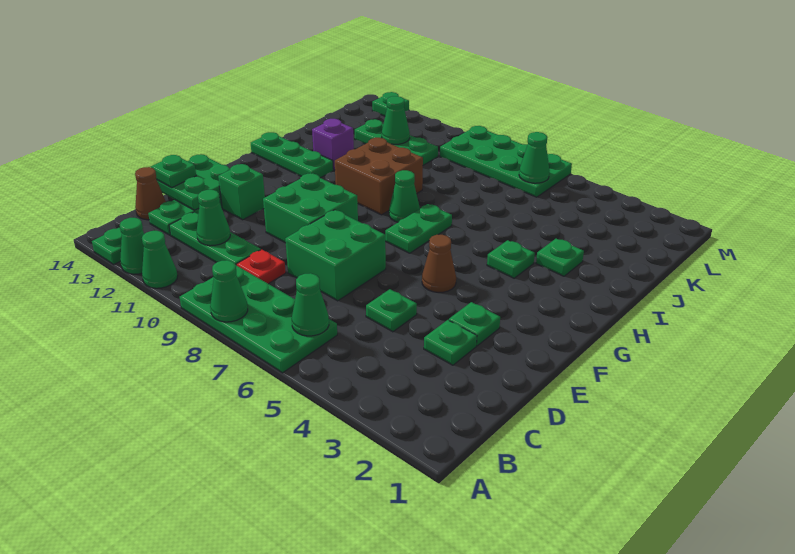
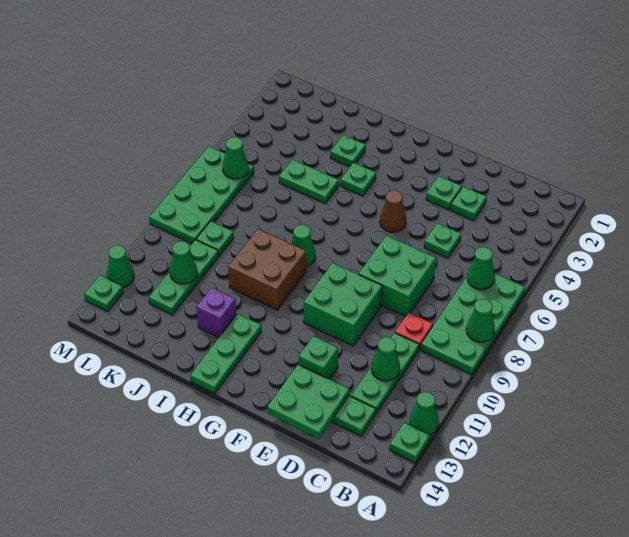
green 1x1 cone [142,231,178,288] -> green 1x1 cone moved to [107,245,134,287]
brown 1x1 cone [135,167,166,220] -> none
green 1x1 plate [151,155,196,188] -> green 1x1 plate moved to [196,221,234,256]
green 1x2 plate [385,204,452,253] -> green 1x2 plate moved to [279,159,339,203]

